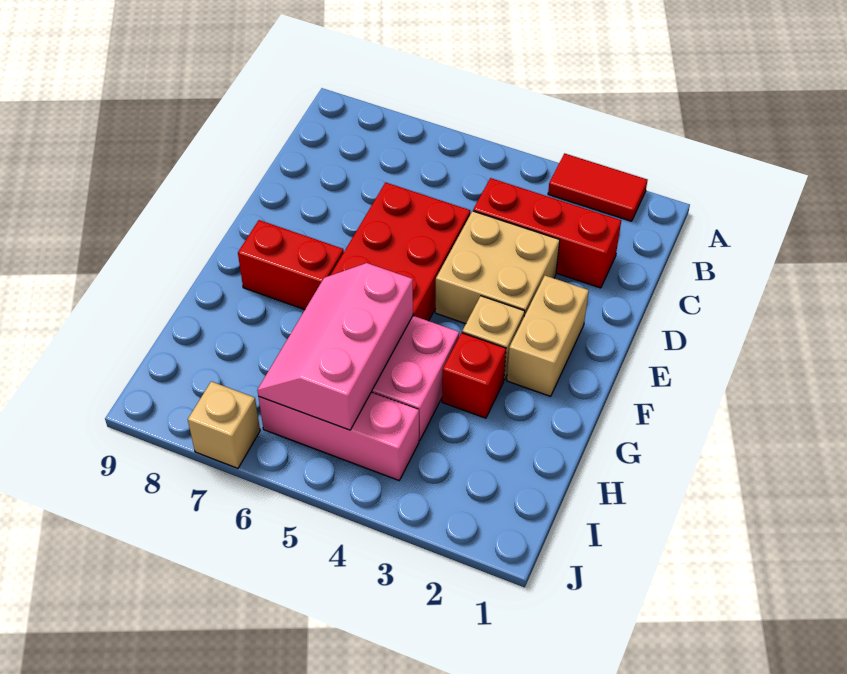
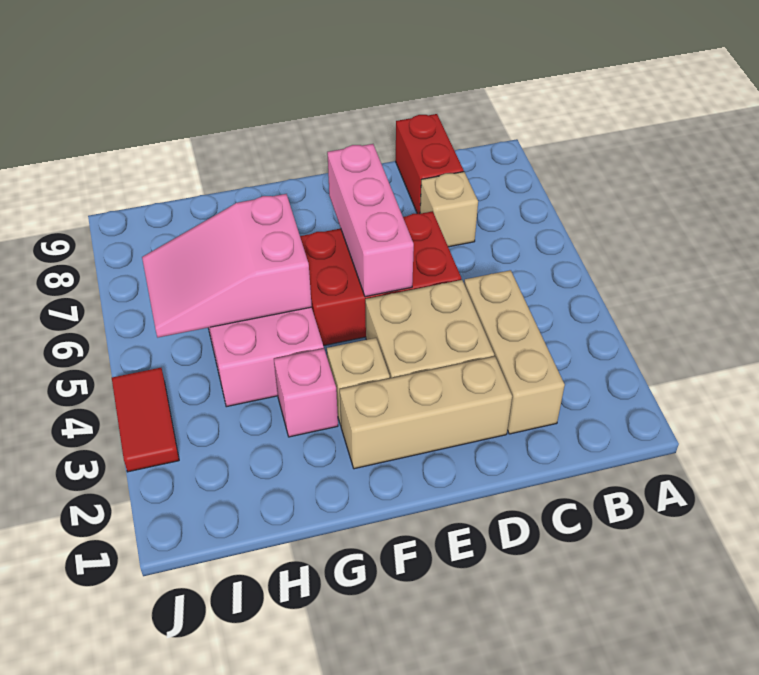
red 1x2 tile [548,153,647,221] -> red 1x2 tile moved to [112,368,179,472]
red 1x3 brick [473,178,621,288] -> tan 1x3 brick [464,270,565,434]
tan 1x2 brick [507,276,589,396] -> tan 1x3 brick [340,357,512,469]
red 1x2 brick [238,220,344,309] -> red 1x2 brick moved to [396,114,464,214]
red 1x1 brick [442,333,506,418] -> pink 1x1 brick [274,349,338,437]
pink 2x3 slope [257,263,413,430] -> pink 2x3 slope turned to [142,194,312,337]
pink 1x3 brick [259,392,419,480] -> pink 1x3 brick moved to [327,144,414,297]
tan 1x1 brick [188,381,260,468] -> tan 1x1 brick moved to [420,172,478,247]

